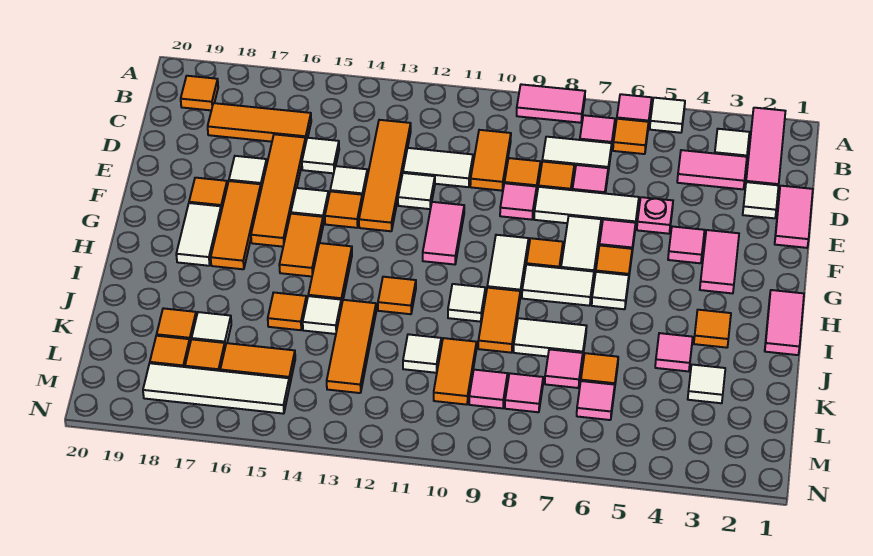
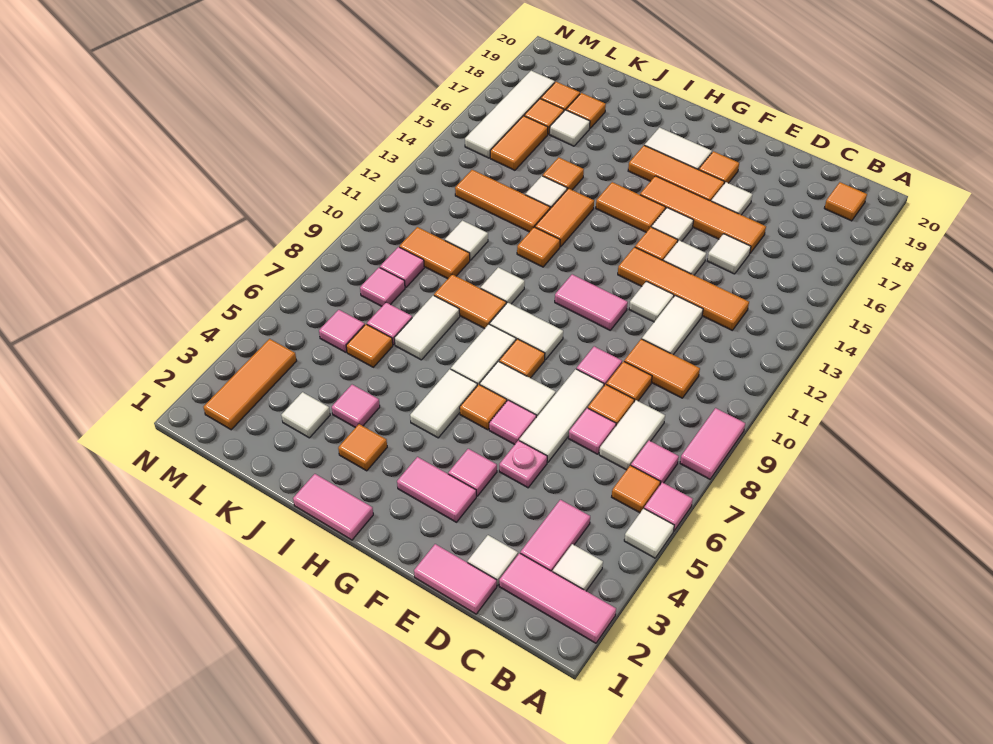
orange 1x3 tile [208,103,311,142] -> orange 1x3 tile moved to [203,339,297,430]
white 1x1 tile [592,272,629,309] -> white 1x2 tile [410,369,477,438]
orange 1x2 tile [308,243,352,306] -> orange 1x2 tile turned to [535,188,594,247]

